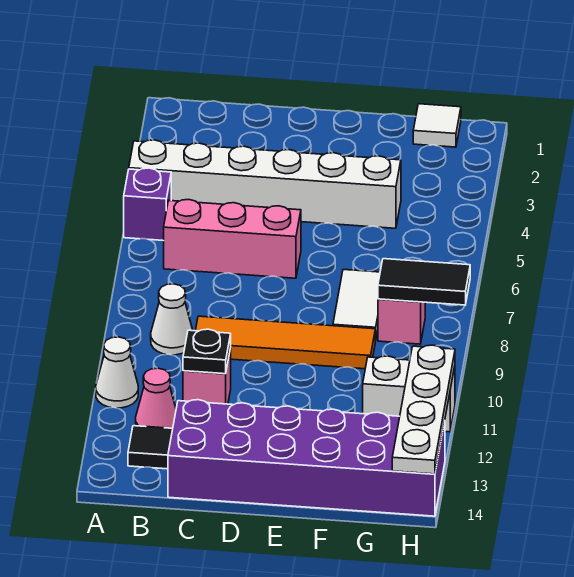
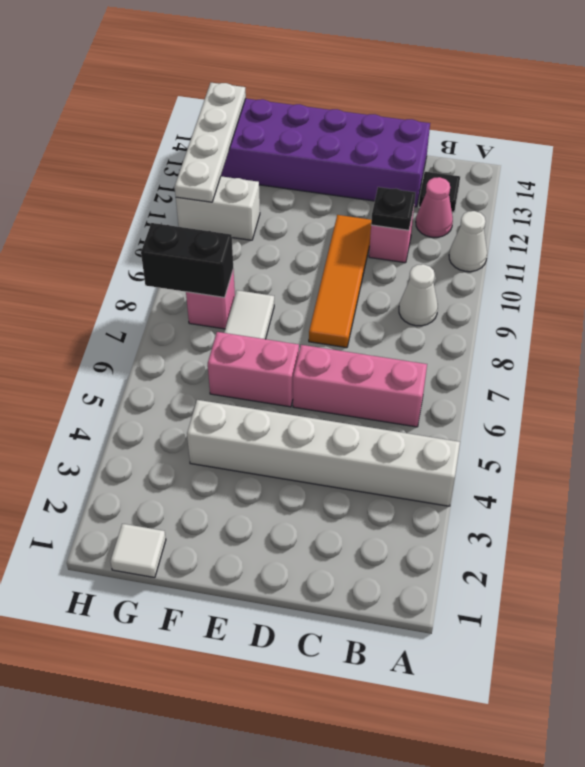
purple 1x1 brick [124,168,171,241] -> none
orange 1x4 tile [195,316,375,369] -> orange 1x4 tile turned to [309,215,371,348]
none -> pink 1x2 brick [208,332,299,407]
black 1x2 tile [378,259,470,305] -> black 1x2 brick [141,223,233,297]

